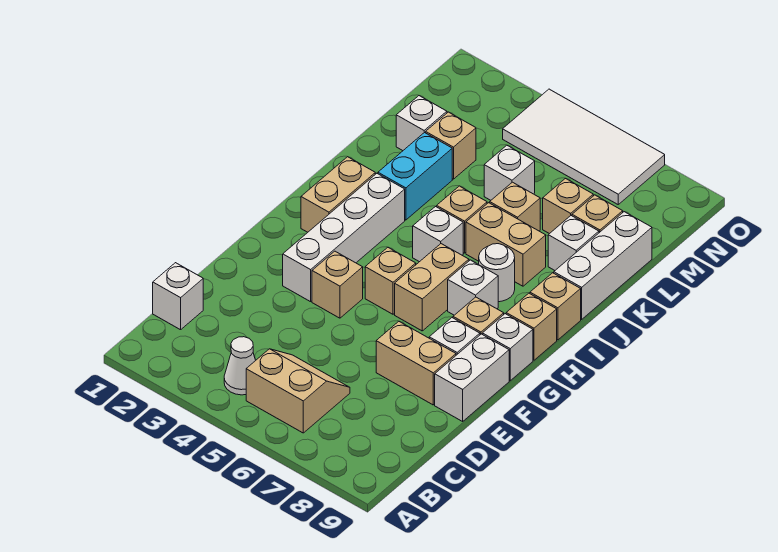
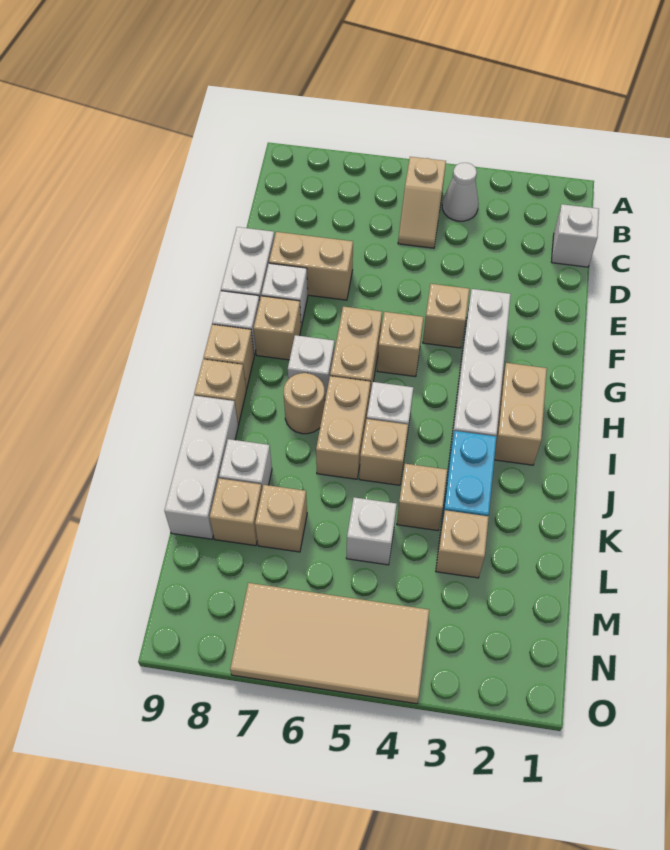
tan 2x2 slope [246,349,350,433] -> tan 1x2 slope [398,157,446,248]
white 1x1 round brick [479,244,515,302] -> tan 1x1 round brick [284,373,325,434]
tan 1x2 brick [466,203,546,286] -> tan 1x2 brick turned to [316,376,370,479]
tan 1x1 brick [490,182,540,231] -> tan 1x1 brick moved to [397,464,447,531]
white 1x1 brick [396,96,447,151] -> none
white 2x4 tile [503,89,665,204] -> tan 2x4 tile [230,583,429,704]

